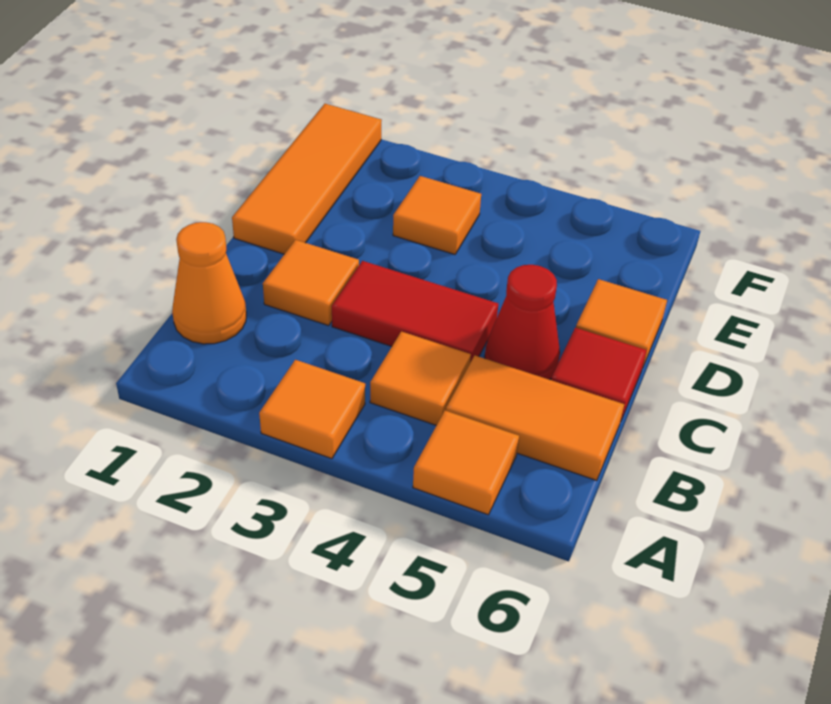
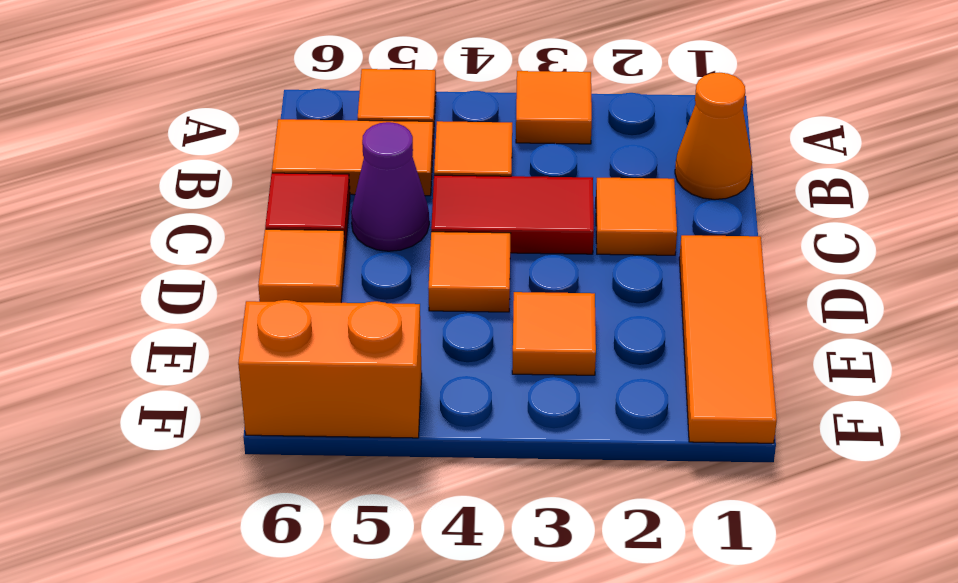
red 1x1 cone [485,265,560,380] -> purple 1x1 cone [351,122,429,251]
none -> orange 1x1 tile [428,232,510,312]
none -> orange 1x2 brick [238,300,422,438]

